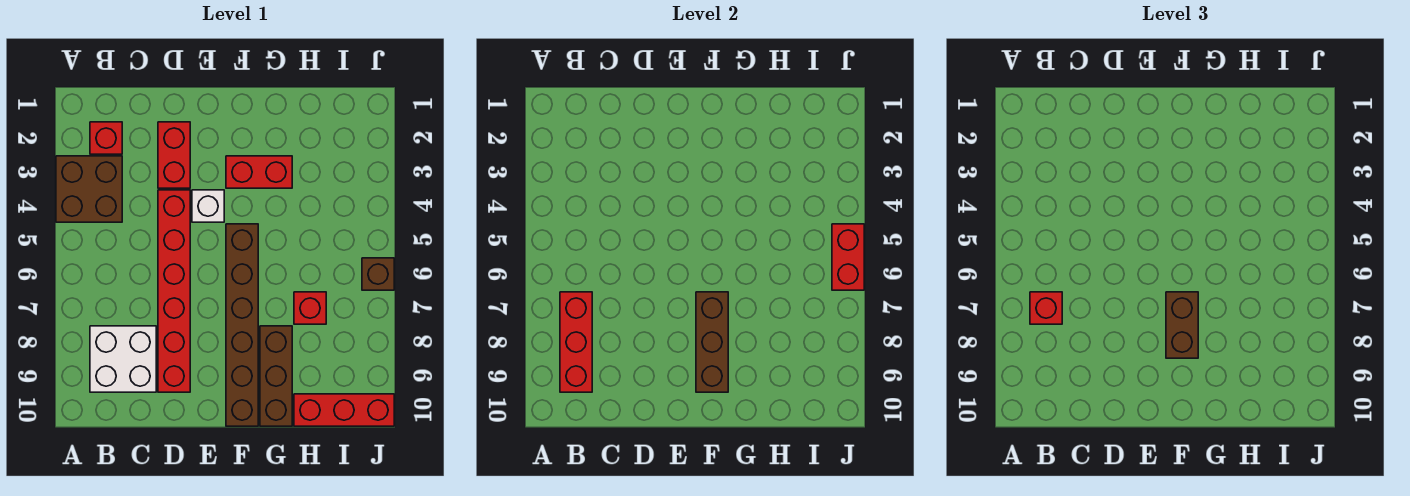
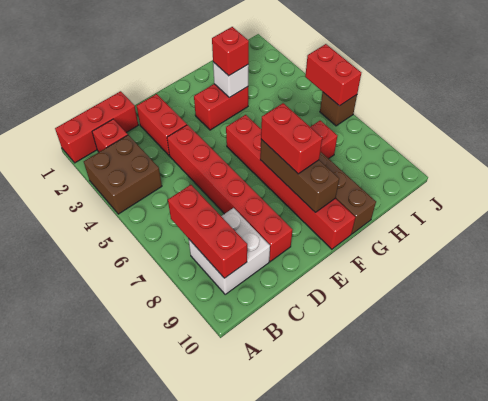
red 1x1 brick [1030,292,1062,324] -> red 1x1 brick moved to [212,27,249,76]
white 1x1 brick [192,190,224,222] -> white 1x1 brick moved to [213,62,249,98]
brown 1x6 brick [226,224,258,426] -> red 1x6 brick [226,115,356,249]
brown 1x2 brick [1166,292,1198,358] -> red 1x2 brick [261,103,322,174]
red 1x3 brick [294,394,394,426] -> red 1x3 brick moved to [55,91,138,163]

